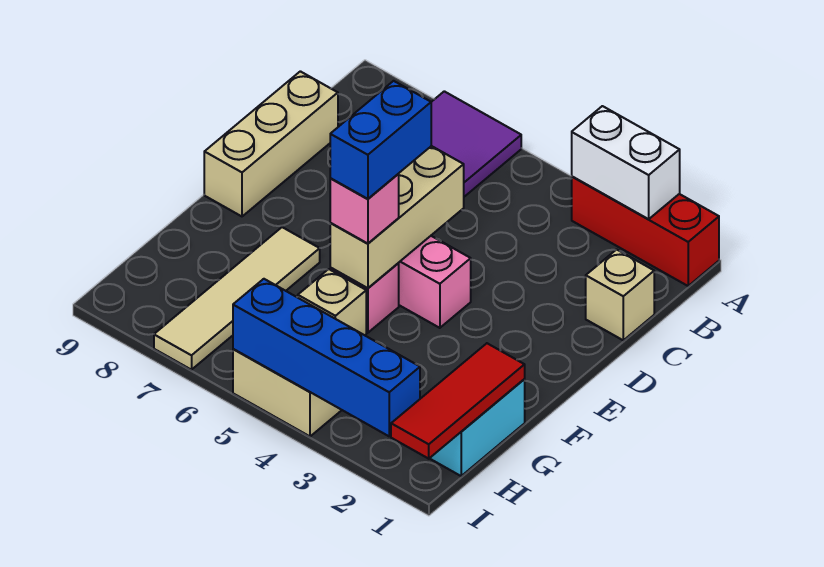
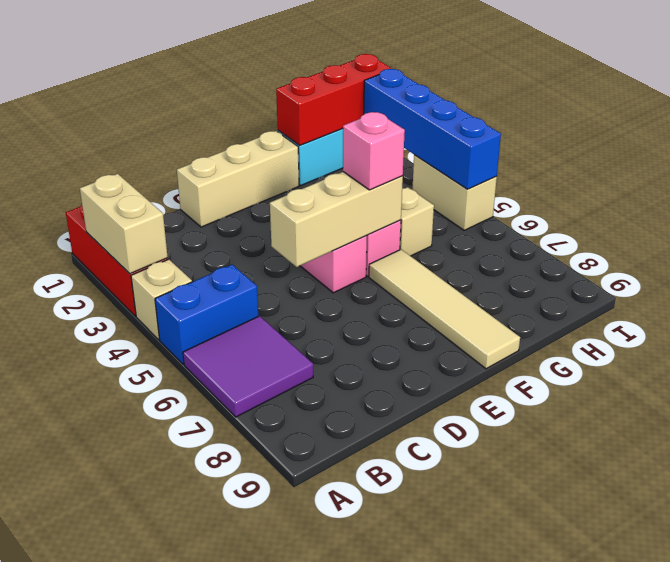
white 1x2 brick [572,106,680,219] -> tan 1x2 brick [80,174,168,274]
tan 1x1 brick [586,250,654,340] -> tan 1x1 brick moved to [131,259,192,340]
tan 1x3 brick [204,71,338,216] -> tan 1x3 brick moved to [177,131,299,227]
blue 1x2 brick [330,81,431,199] -> blue 1x2 brick moved to [155,265,258,364]
tan 1x4 tile [154,227,320,370] -> tan 1x4 tile turned to [369,249,520,369]
red 1x3 tile [391,343,525,459] -> red 1x3 brick [276,54,392,145]

